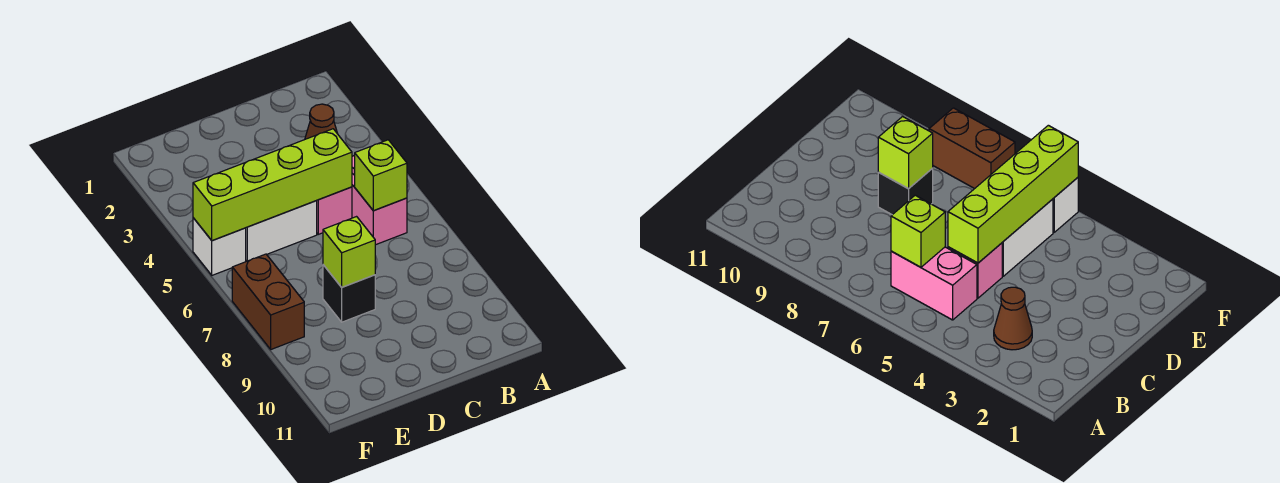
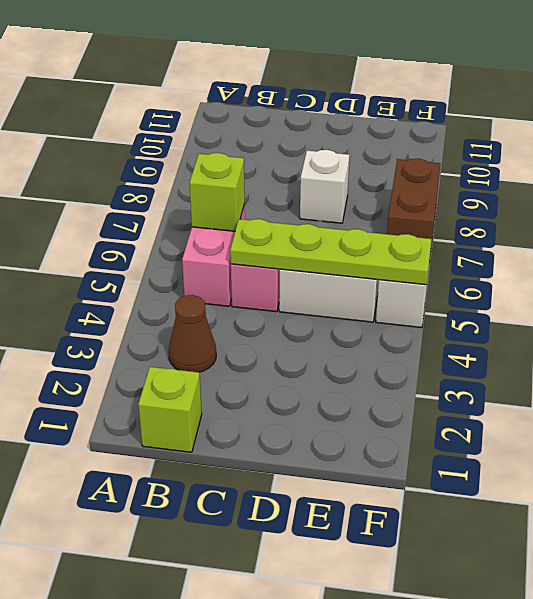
lime 1x4 brick [193,129,352,241] -> lime 1x4 plate [230,219,432,285]
black 1x1 brick [323,265,375,322] -> white 1x1 brick [300,150,349,223]
lime 1x1 brick [323,217,375,287] -> lime 1x1 brick moved to [138,367,202,452]

